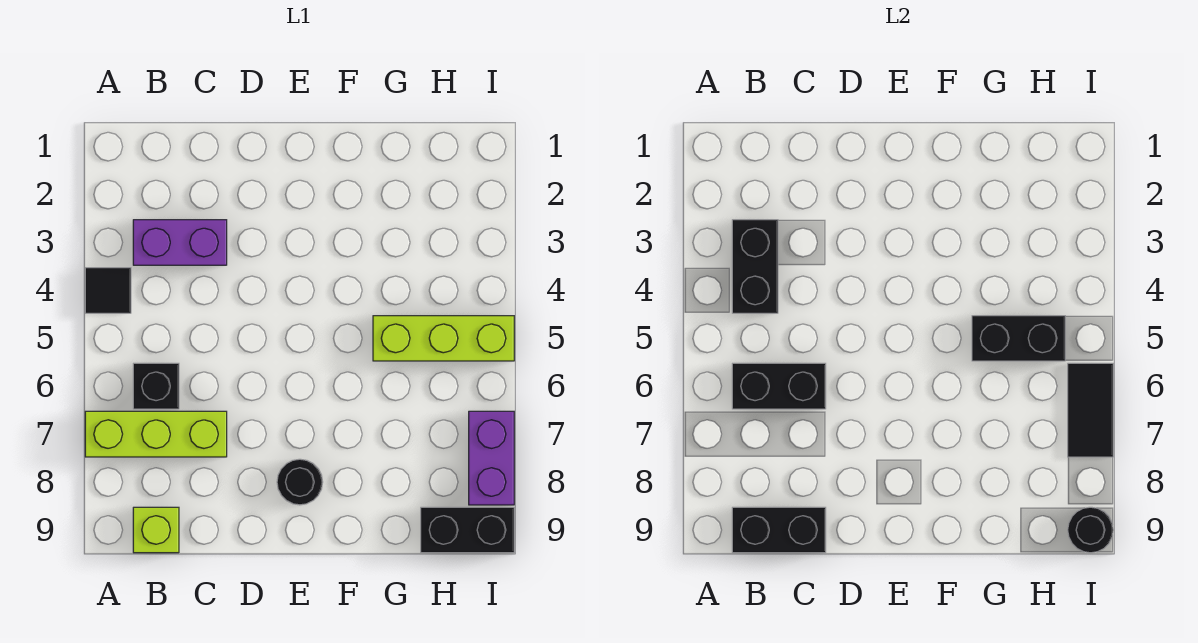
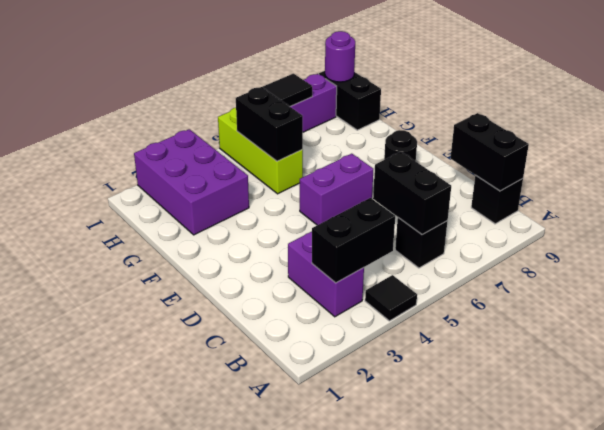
lime 1x3 brick [85,411,227,457] -> none
lime 1x1 brick [133,507,179,553] -> black 1x1 brick [471,176,523,224]
none -> purple 1x2 brick [300,154,373,225]
none -> purple 2x3 brick [134,129,249,235]
black 1x1 round brick [1068,507,1113,553] -> purple 1x1 round brick [325,31,355,82]

